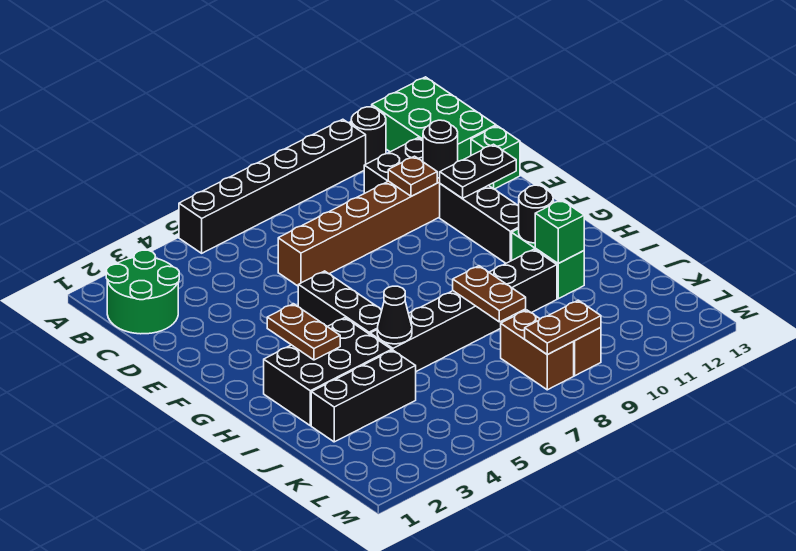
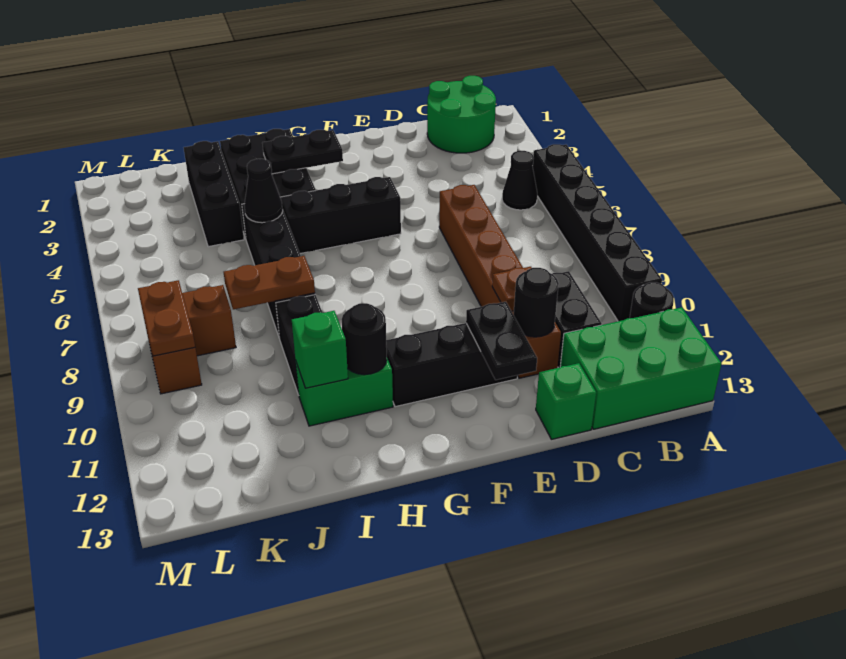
none -> black 1x1 cone [502,151,537,210]
brown 1x2 plate [267,304,340,360] -> black 1x2 plate [262,130,343,174]

